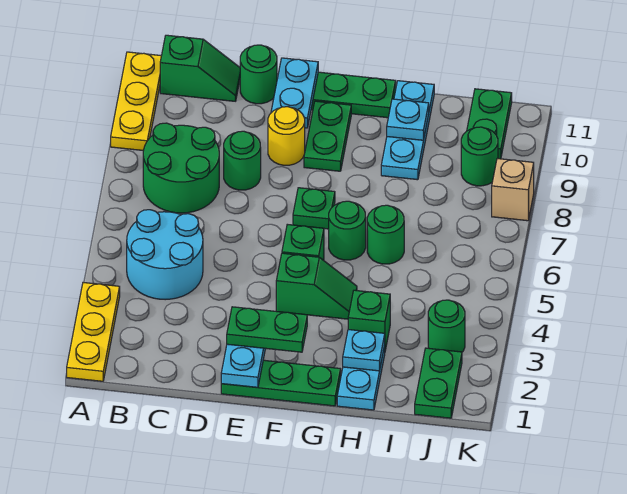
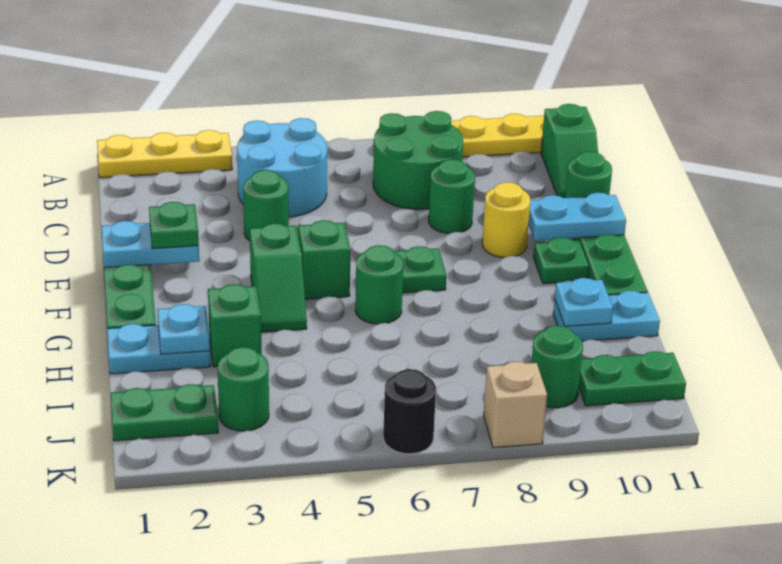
green 1x2 plate [227,307,307,352] -> green 1x1 plate [149,202,199,249]
green 1x2 plate [304,101,351,171] -> green 1x1 plate [533,237,589,284]
green 1x1 round brick [367,205,404,264] -> green 1x1 round brick moved to [243,170,289,241]
cyan 1x3 plate [381,81,434,180] -> cyan 1x2 plate [553,291,660,341]
none -> black 1x1 round brick [383,369,436,454]

